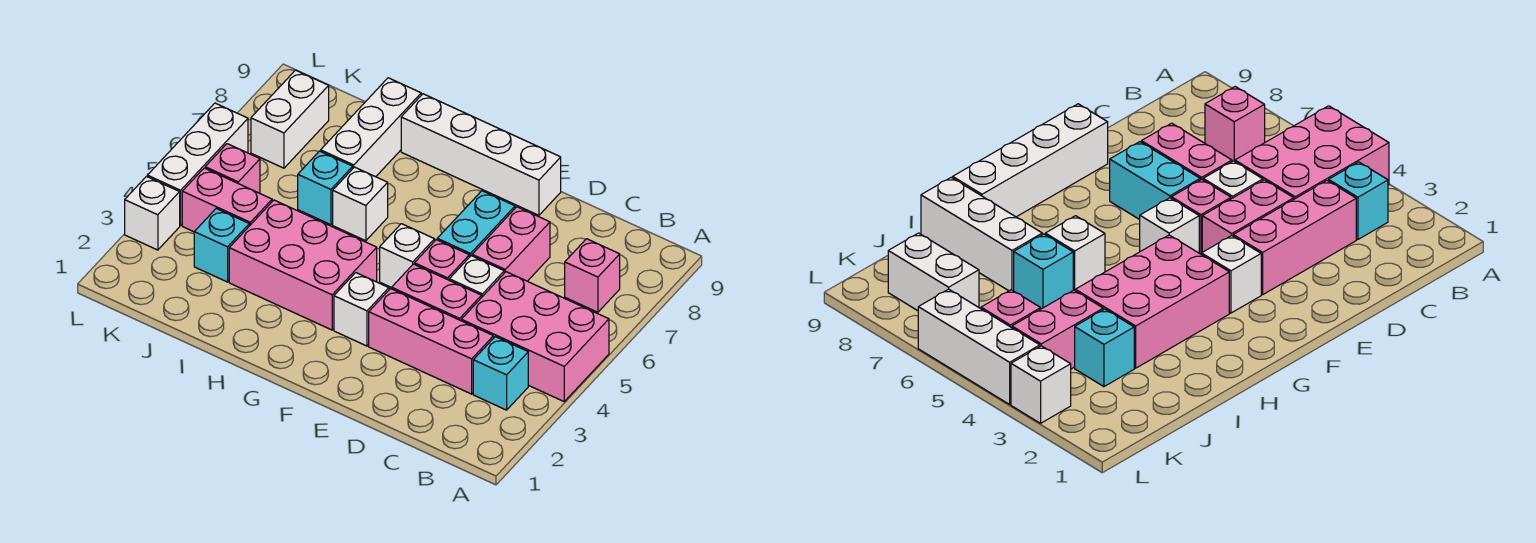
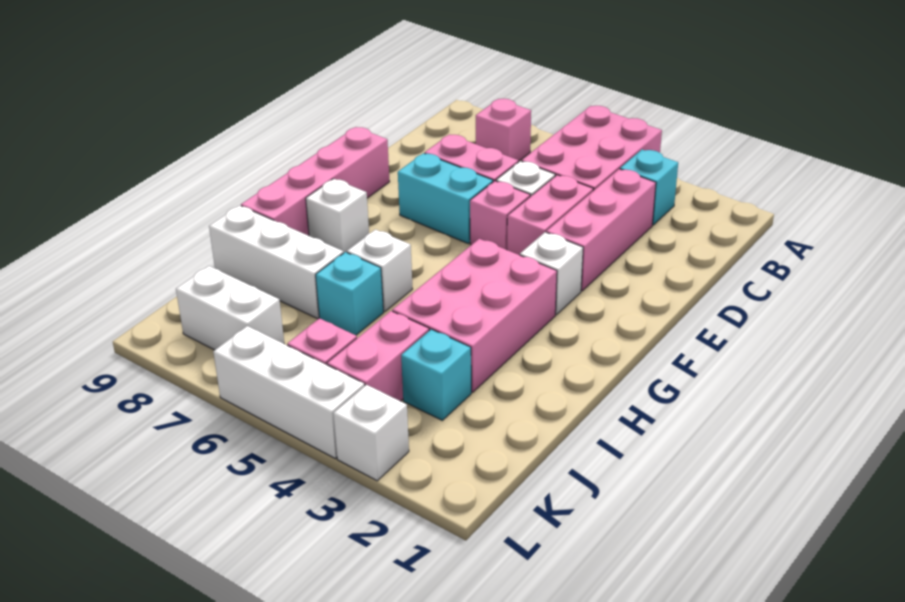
white 1x4 brick [401,94,561,215] -> pink 1x4 brick [241,127,390,236]
white 1x1 brick [380,224,435,288] -> white 1x1 brick moved to [306,179,369,253]

